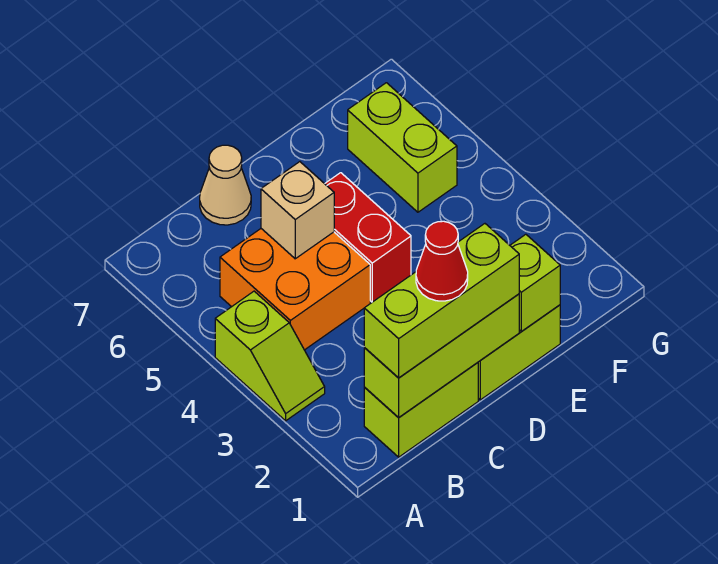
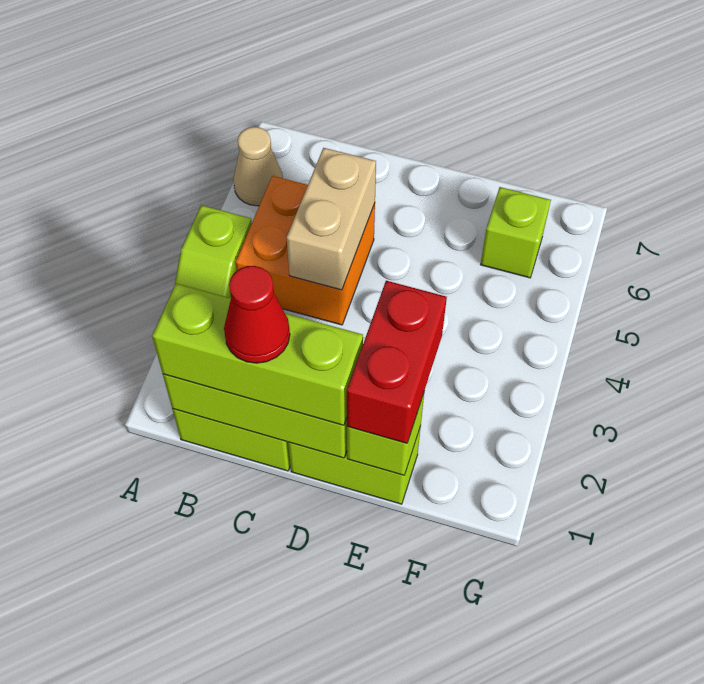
tan 1x1 brick [261,162,334,259] -> tan 1x2 brick [286,148,376,290]
tan 1x1 cone [200,145,251,225] -> tan 1x1 cone moved to [233,127,283,206]
red 1x2 brick [325,173,411,302] -> red 1x2 brick moved to [347,281,447,443]
lime 1x2 brick [348,83,457,212] -> lime 1x1 brick [481,187,551,278]

